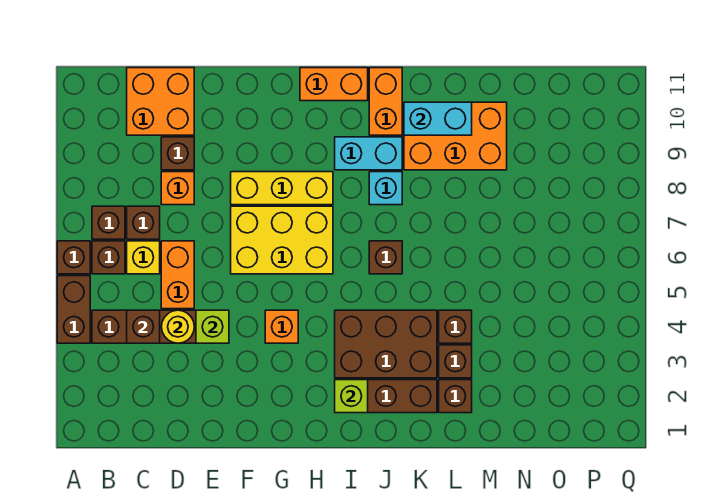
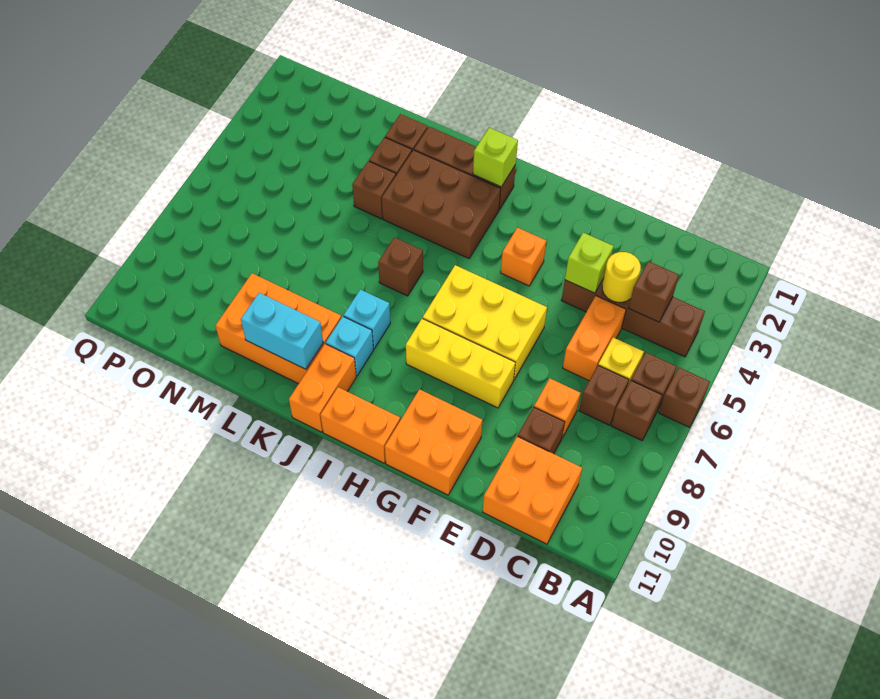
brown 1x2 brick [57,276,90,343] -> none
none -> orange 2x2 brick [385,389,482,495]
cyan 1x2 brick [335,137,402,170] -> cyan 1x1 brick [326,316,374,376]

